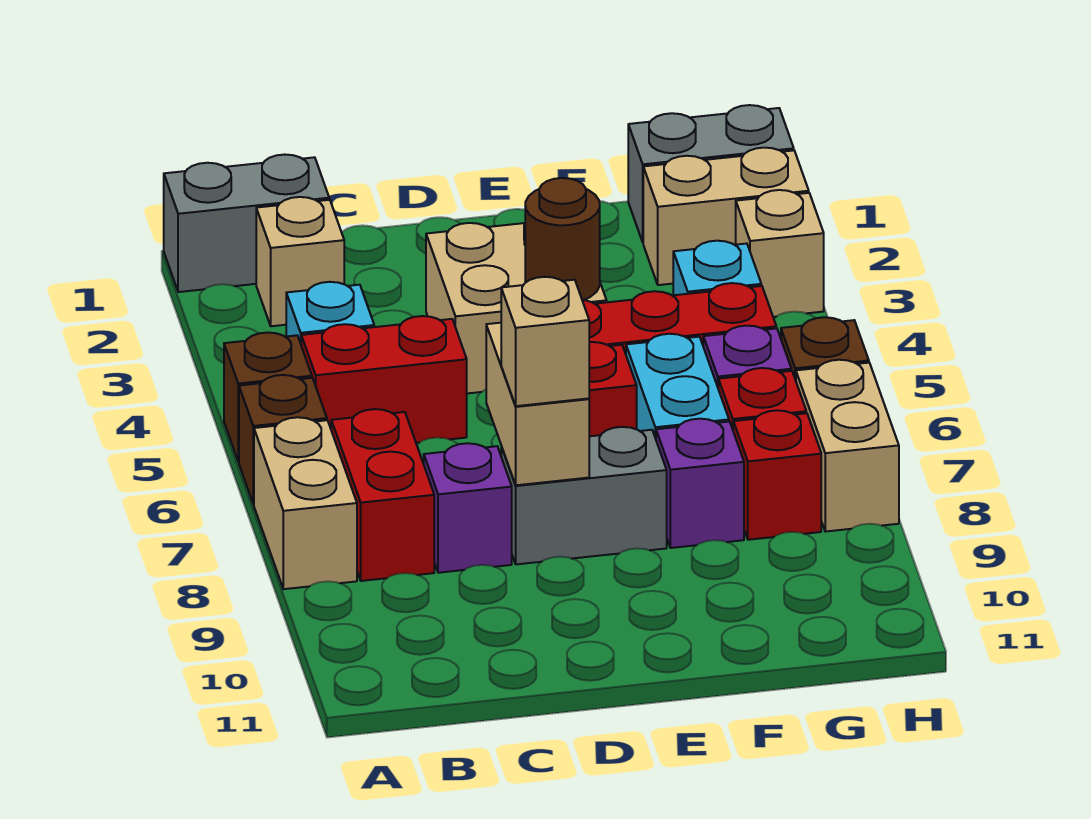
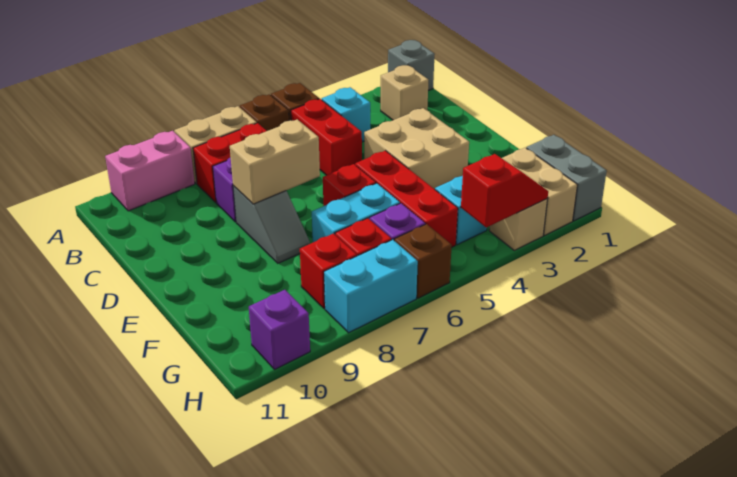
grey 1x2 brick [164,155,329,292] -> grey 1x1 brick [388,40,435,91]
none -> pink 1x2 brick [105,131,195,211]
grey 1x2 brick [501,427,667,564] -> grey 1x2 slope [233,186,310,263]
tan 1x1 brick [501,277,589,406] -> none
brown 1x1 round brick [525,178,600,300] -> none
purple 1x1 brick [656,419,744,548] -> purple 1x1 brick moved to [249,290,310,370]
none -> red 1x2 slope [461,154,548,227]
tan 1x2 brick [796,360,899,532] -> cyan 1x2 brick [324,240,418,333]

